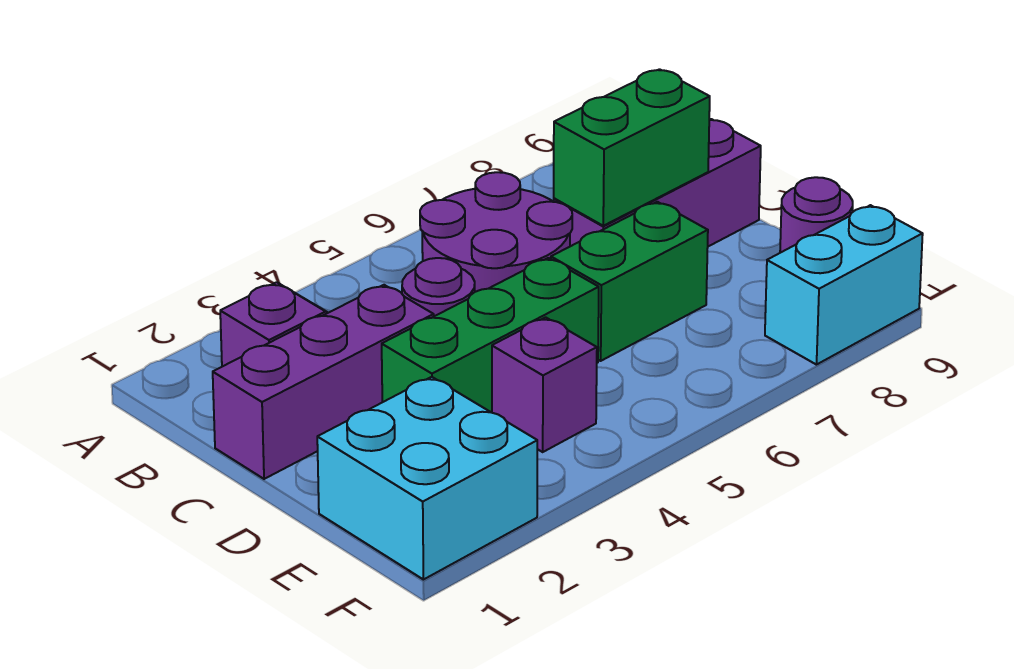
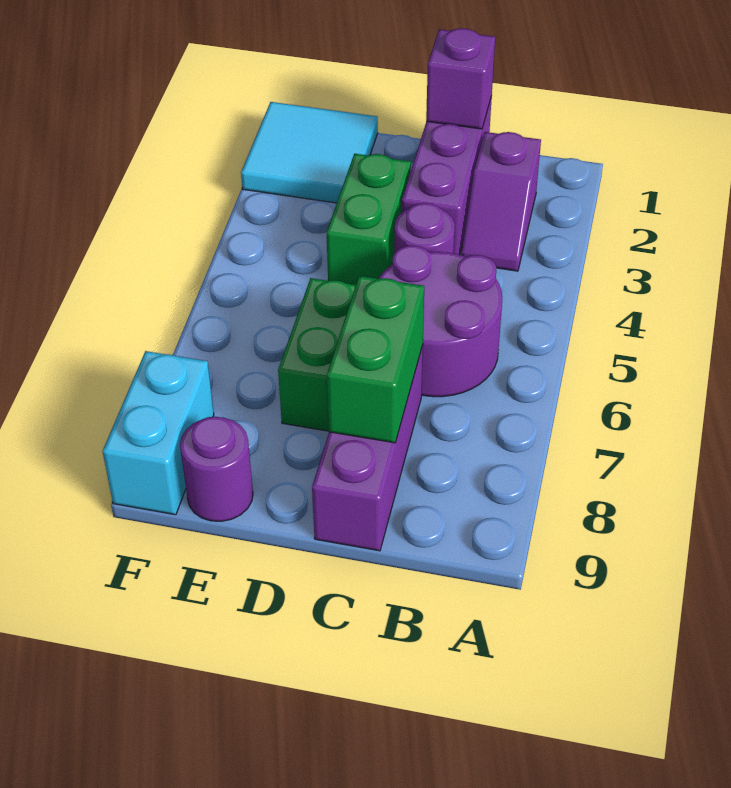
green 1x3 brick [382,258,599,413] -> green 1x2 brick [326,154,411,285]
cyan 2x2 brick [317,377,537,580] -> cyan 2x2 tile [241,102,378,203]
purple 1x1 brick [492,317,597,452] -> purple 1x1 brick moved to [426,28,495,129]

